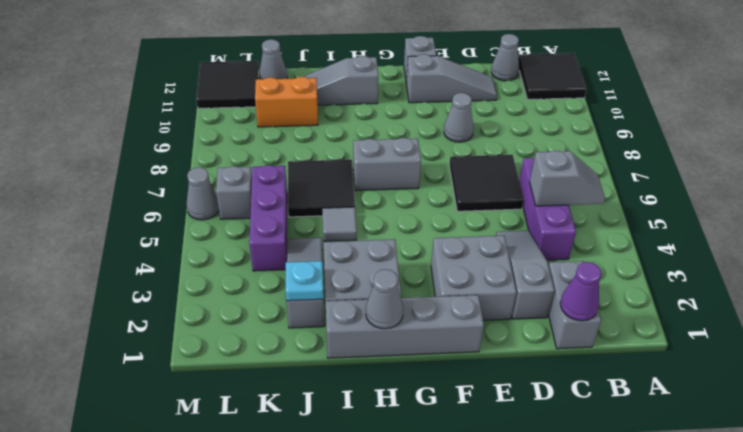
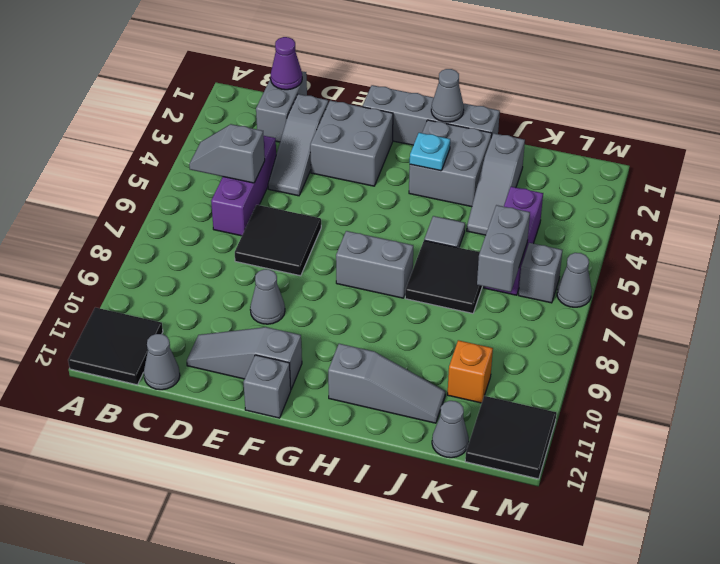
cyan 1x1 plate [286,261,324,301] -> cyan 1x1 plate moved to [410,133,450,171]
orange 1x2 brick [255,77,318,127] -> orange 1x1 brick [447,340,493,403]
none -> grey 1x2 brick [477,205,530,292]

